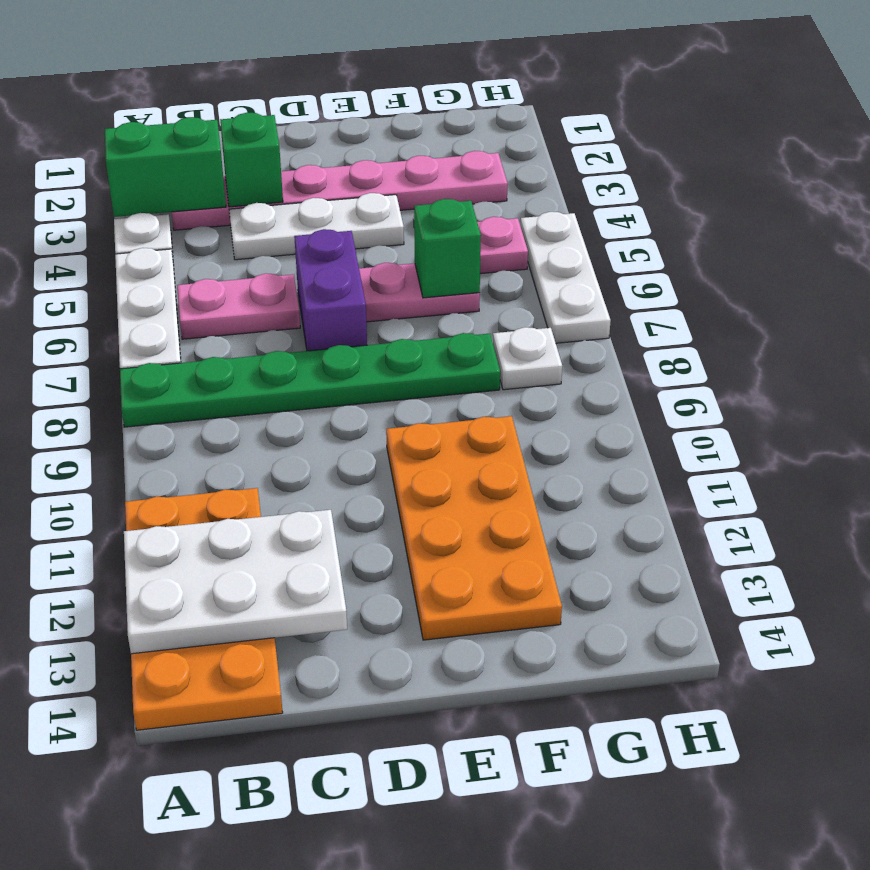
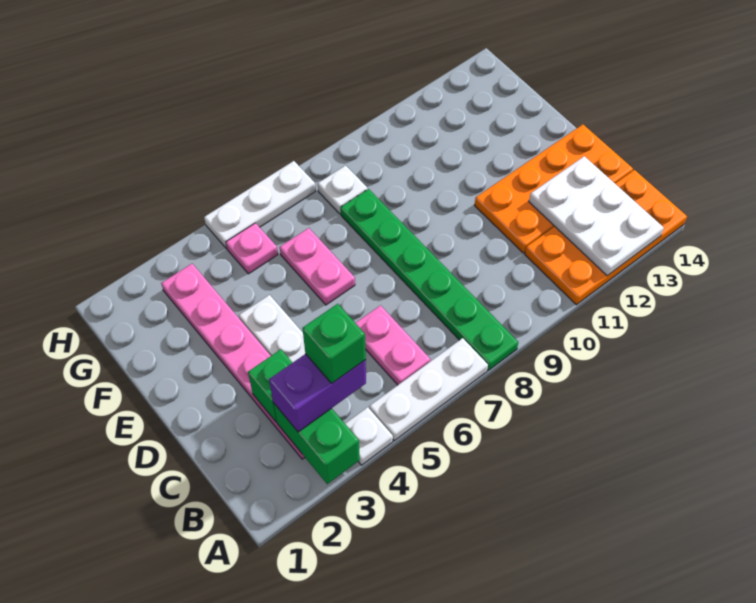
purple 1x2 brick [294,229,367,351] -> purple 1x2 brick moved to [269,354,366,432]
orange 2x4 plate [386,416,562,640] -> orange 2x4 plate moved to [475,125,633,253]
green 1x1 brick [414,199,481,298] -> green 1x1 brick moved to [302,304,366,384]

